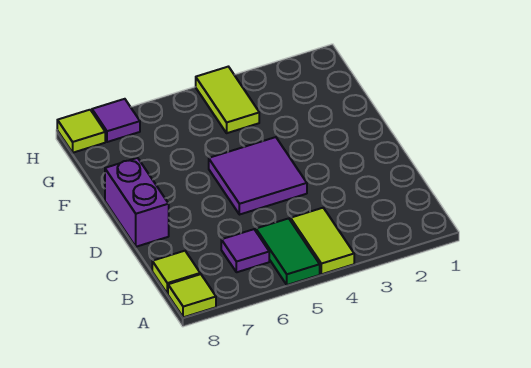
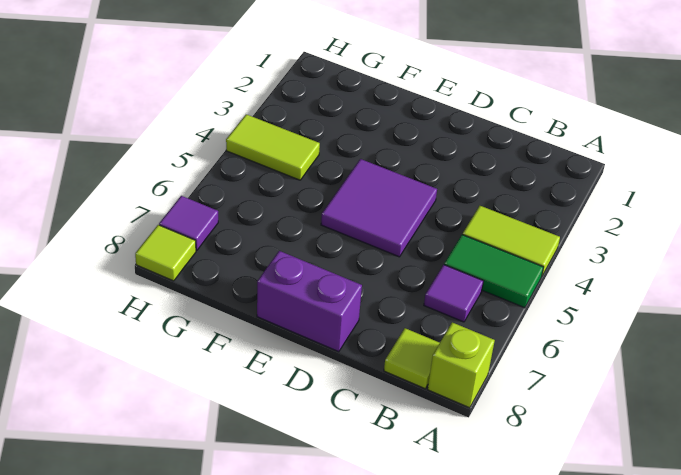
lime 1x1 tile [168,274,216,317] -> lime 1x1 brick [428,322,495,408]

